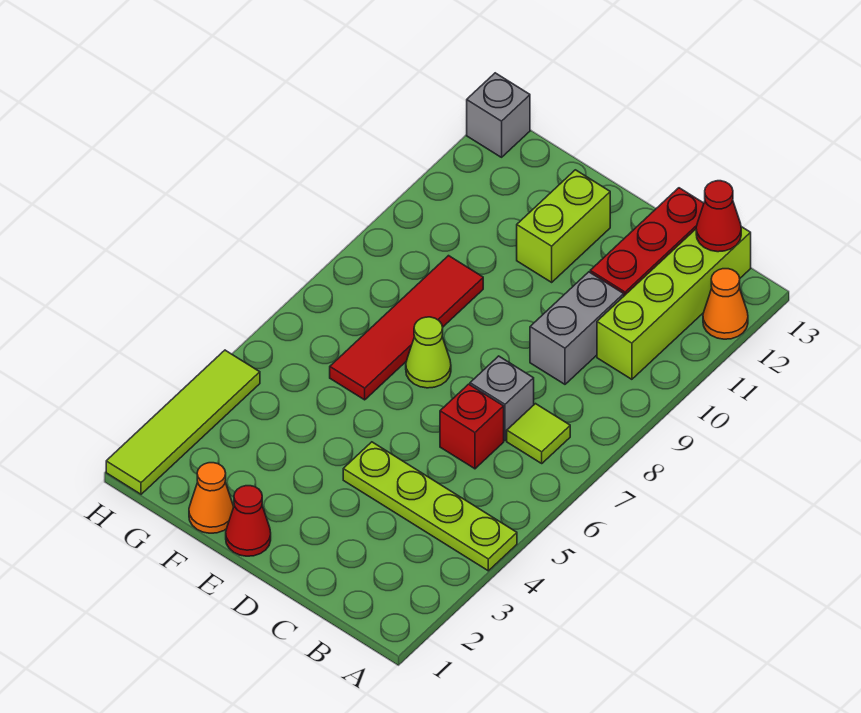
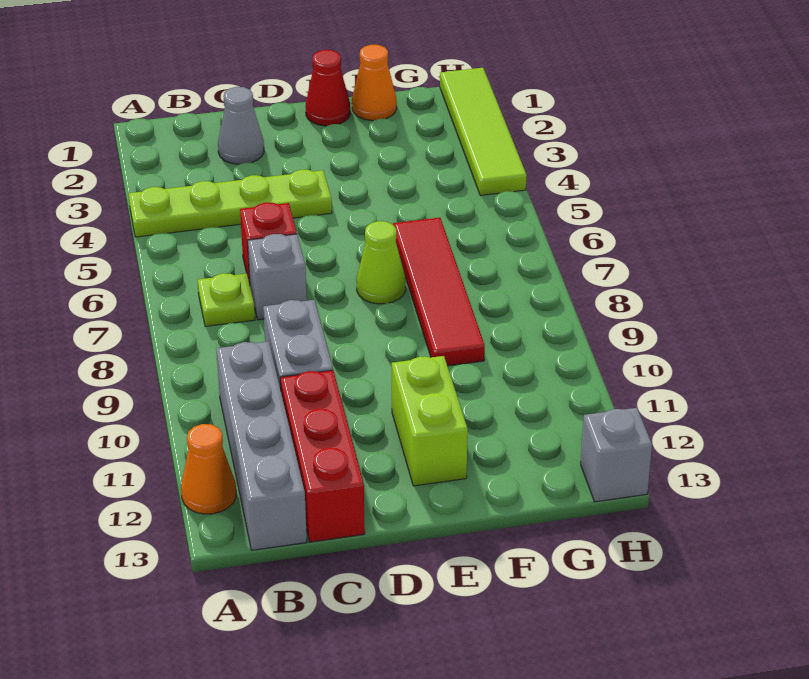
lime 1x1 tile [507,404,570,463] -> lime 1x1 plate [198,273,255,327]
lime 1x4 brick [597,227,751,379] -> grey 1x4 brick [216,341,307,550]
red 1x1 cone [696,181,741,252] -> none
none -> grey 1x1 cone [218,87,264,164]

